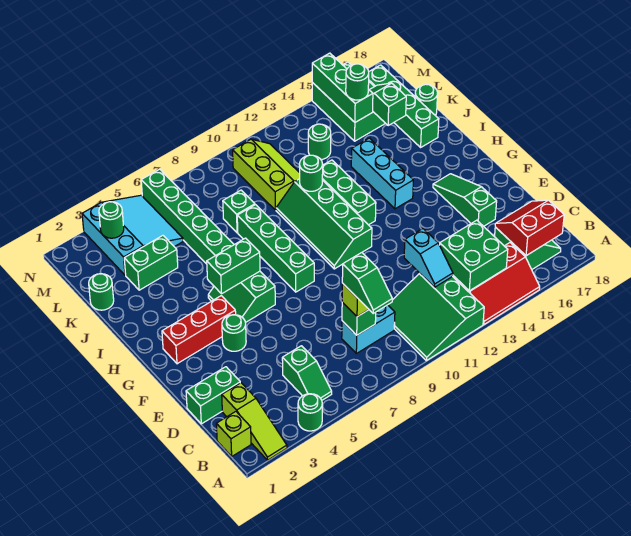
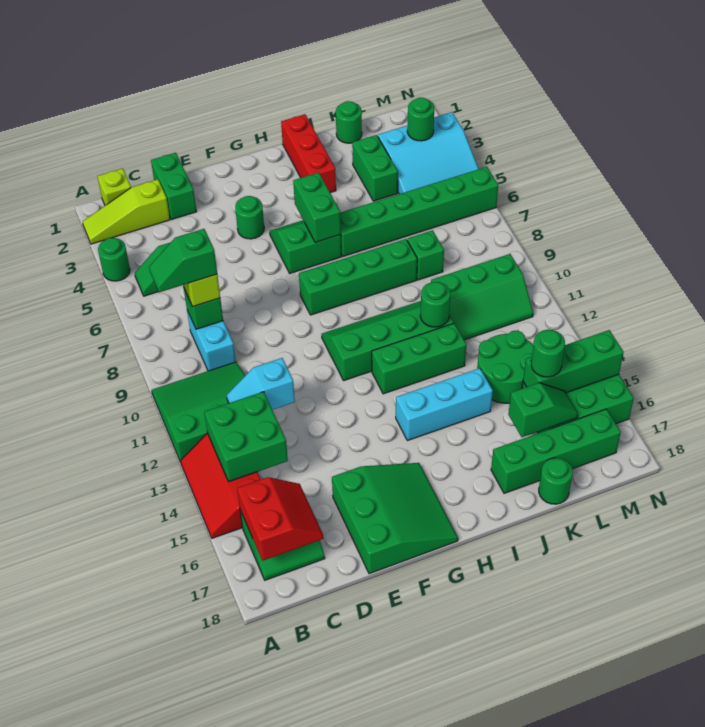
green 1x3 slope [433,174,497,226] -> green 3x3 slope [332,463,458,574]
red 1x3 brick [162,296,236,364] -> red 1x3 brick moved to [281,114,336,193]
lime 2x3 slope [233,139,300,210] -> green 2x3 slope [431,254,533,340]
green 1x1 round brick [308,124,331,159] -> green 2x2 round brick [477,331,533,403]

